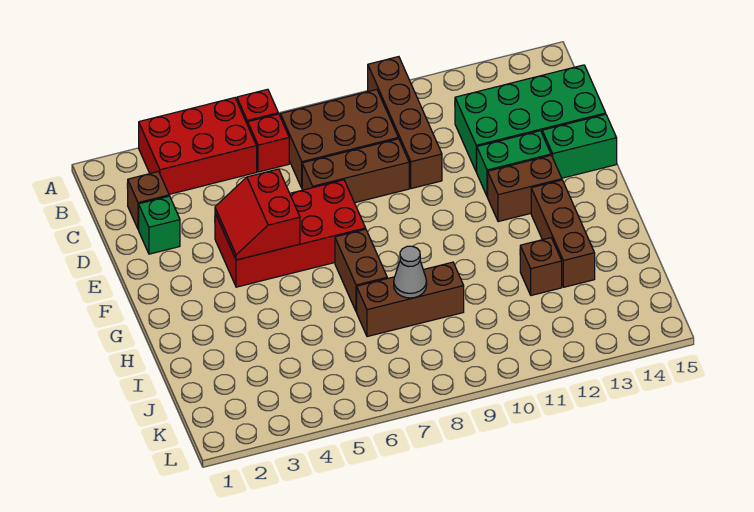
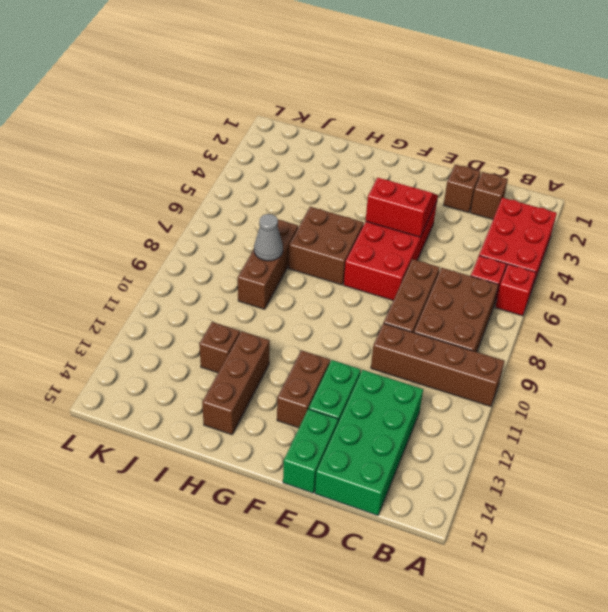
green 1x1 brick [139,196,180,254] -> brown 1x1 brick [444,164,480,213]
brown 1x2 brick [335,229,387,312] -> brown 2x2 brick [288,207,364,285]
brown 1x3 brick [531,180,595,287] -> brown 1x3 brick turned to [202,331,270,435]

